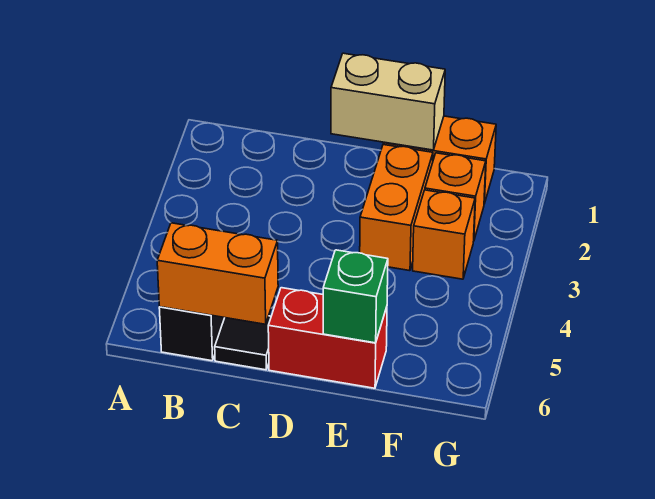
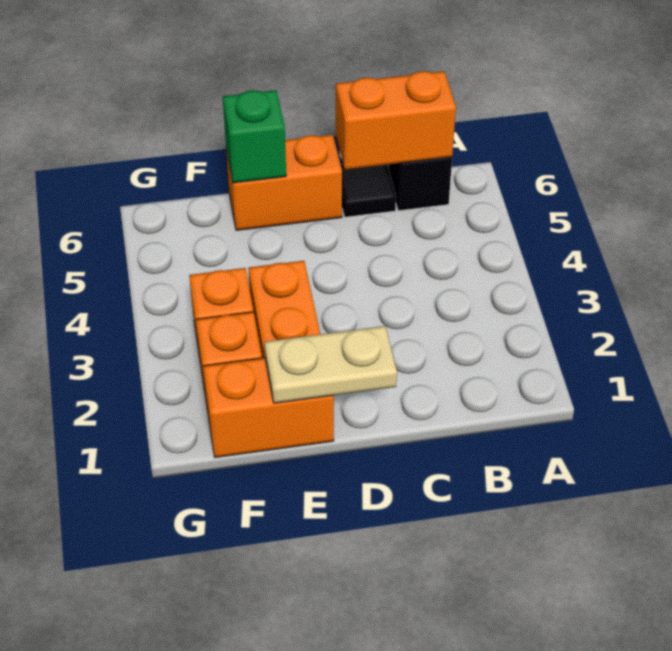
tan 1x2 brick [331,53,445,150] -> tan 1x2 plate [264,326,397,403]
red 1x2 brick [268,288,387,388] -> orange 1x2 brick [226,135,342,230]

